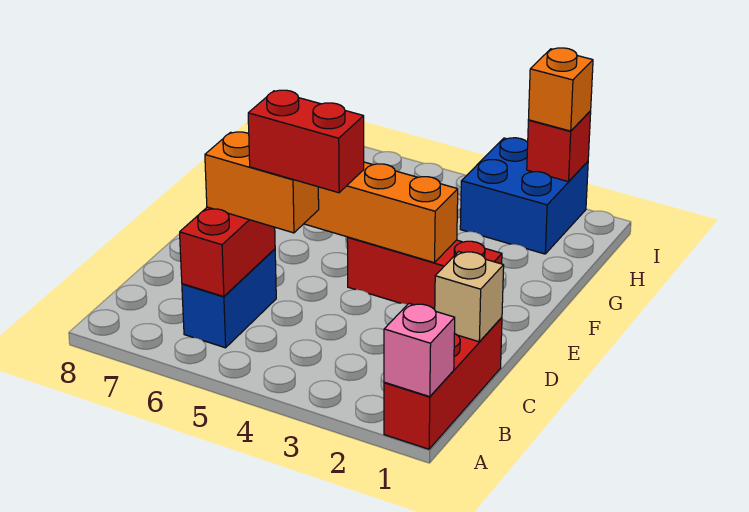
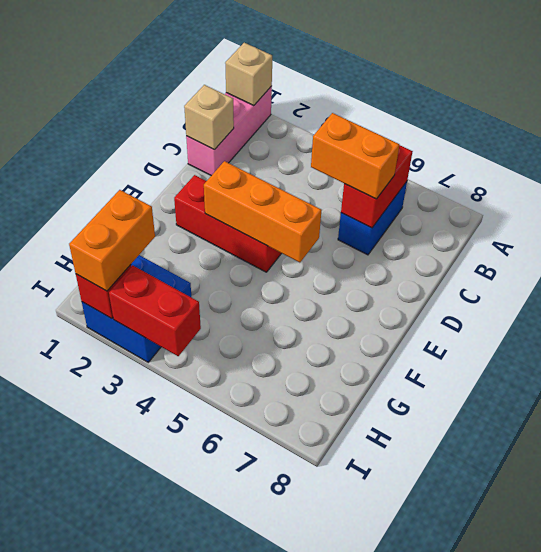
red 1x3 brick [384,318,502,449] -> pink 1x3 brick [186,86,272,176]
pink 1x1 brick [384,303,455,397] -> tan 1x1 brick [225,43,272,106]
red 1x2 brick [248,90,364,193] -> red 1x2 brick moved to [109,266,201,356]
orange 1x1 brick [528,48,593,131] -> orange 1x2 brick [69,190,155,291]

